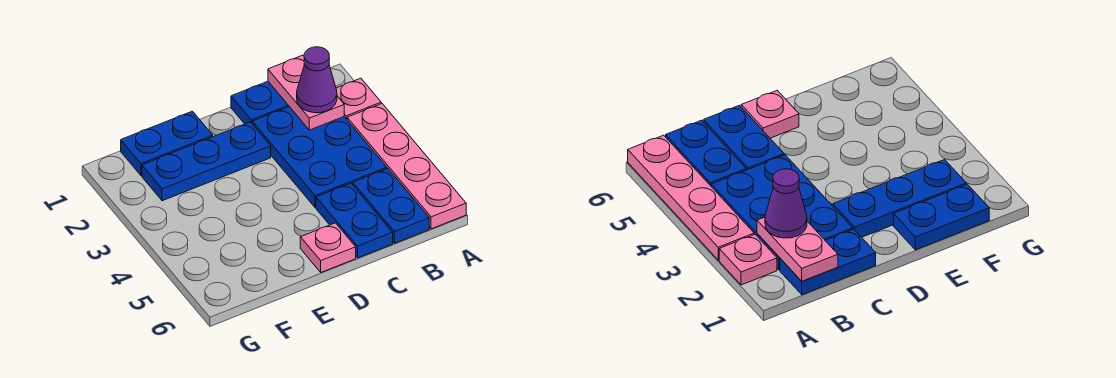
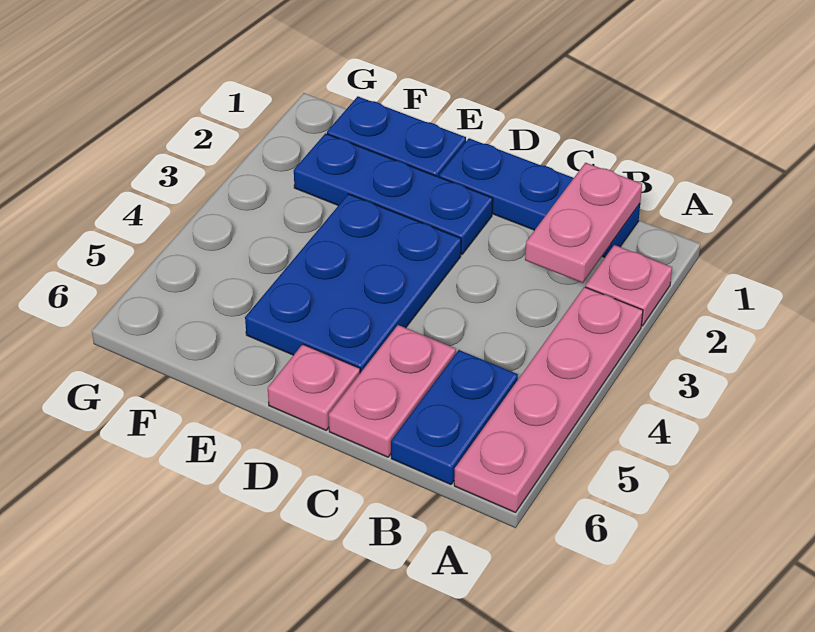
blue 1x2 plate [231,81,289,124] -> blue 1x3 plate [439,138,640,257]
blue 2x3 plate [252,107,387,207] -> blue 2x3 plate moved to [245,194,461,373]
purple 1x1 cone [297,47,337,113] -> none
blue 1x2 plate [316,183,393,258] -> pink 1x2 plate [329,325,456,457]

